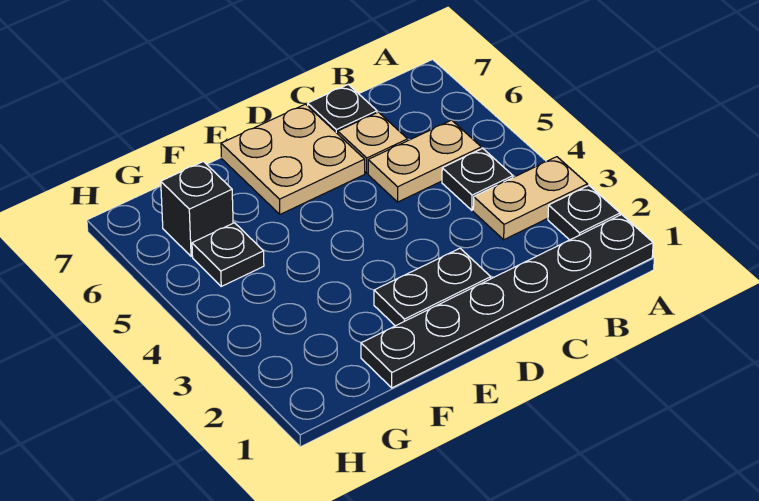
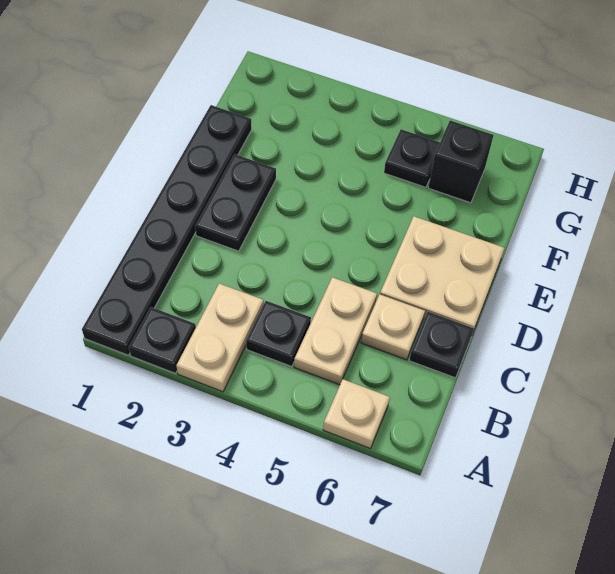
none -> tan 1x1 plate [323,379,390,449]

